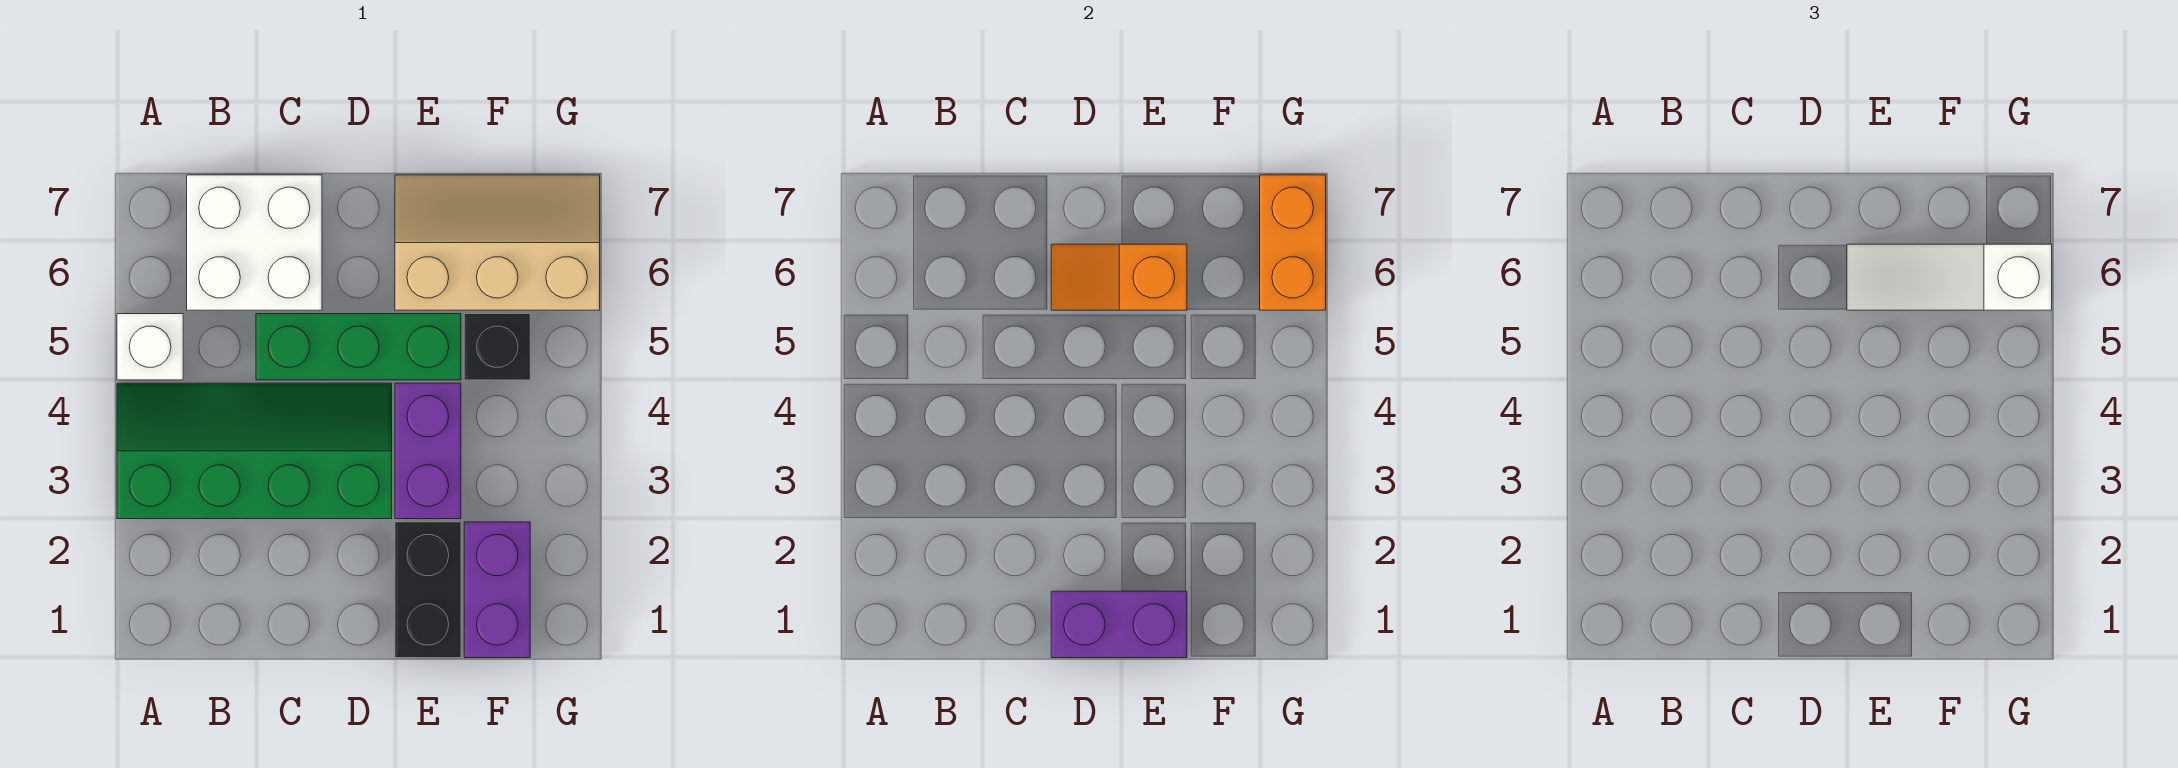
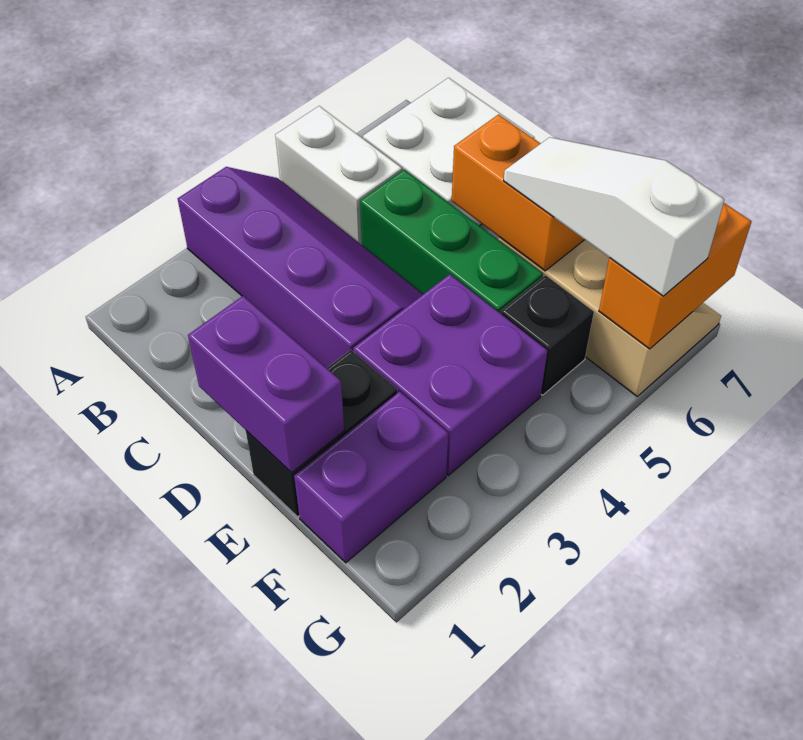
green 2x4 slope [117,383,392,519] -> purple 2x4 slope [178,167,423,368]
white 1x1 brick [117,314,183,380] -> white 1x2 brick [275,106,402,245]
orange 1x2 slope [1051,244,1187,310] -> orange 1x2 brick [452,114,585,271]
purple 1x2 brick [395,383,461,519] -> purple 2x2 brick [353,274,547,475]

